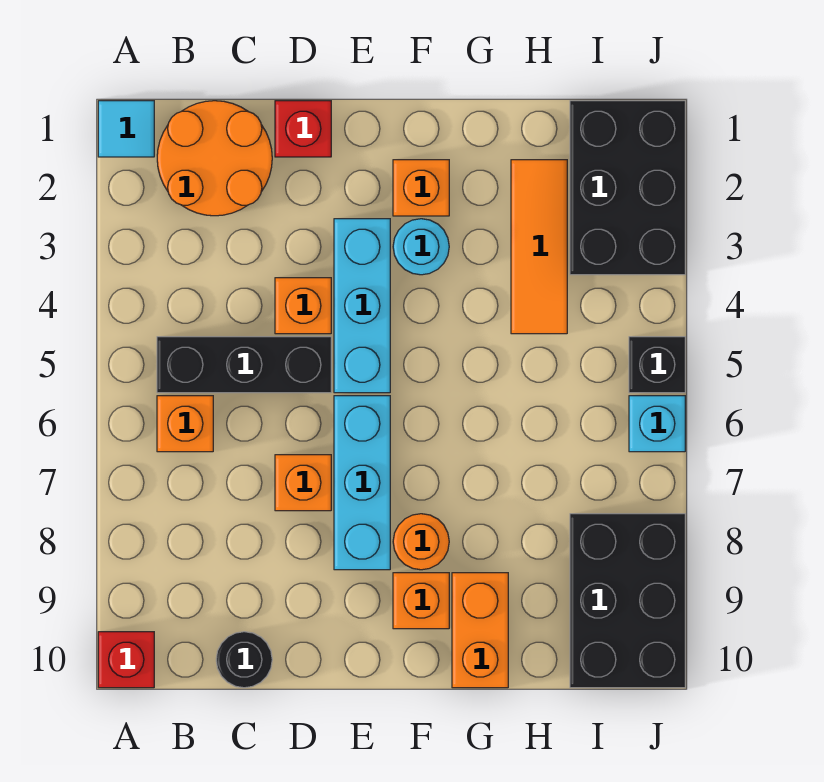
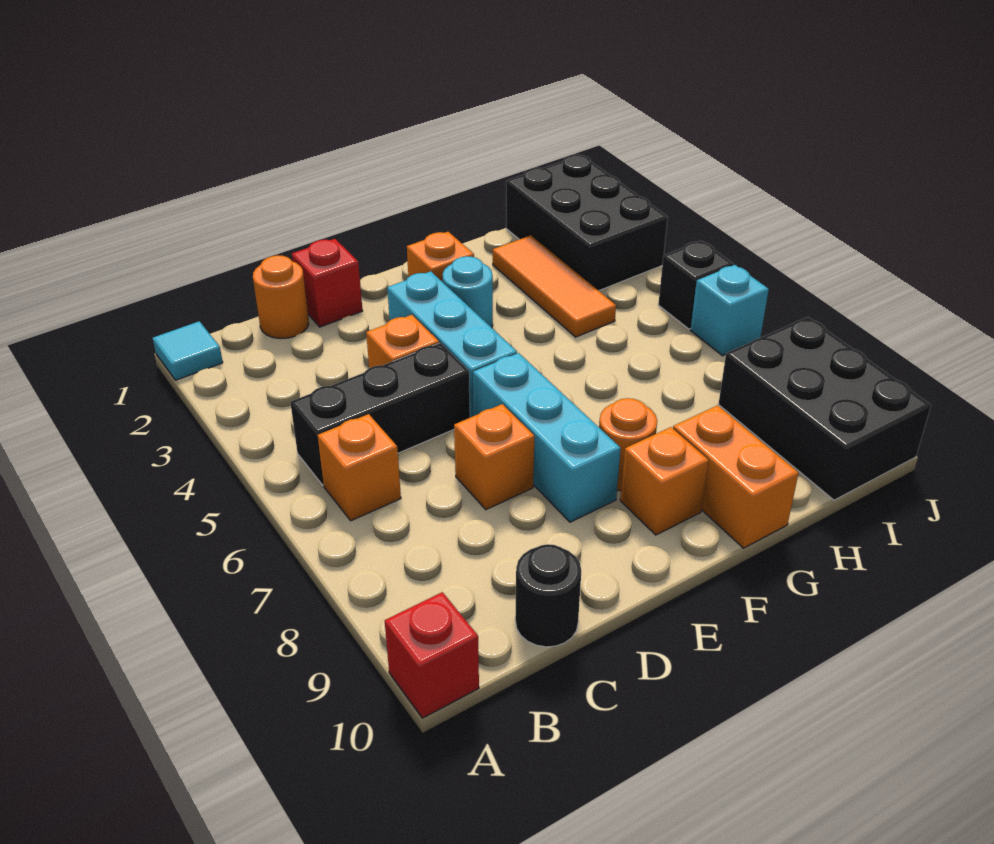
orange 2x2 round brick [157,101,272,216] -> orange 1x1 round brick [253,255,309,339]

